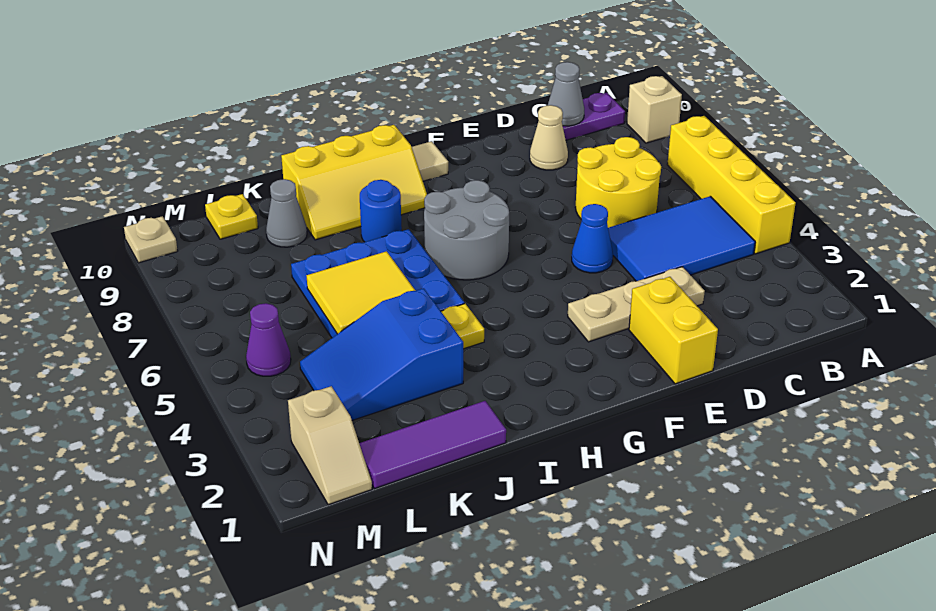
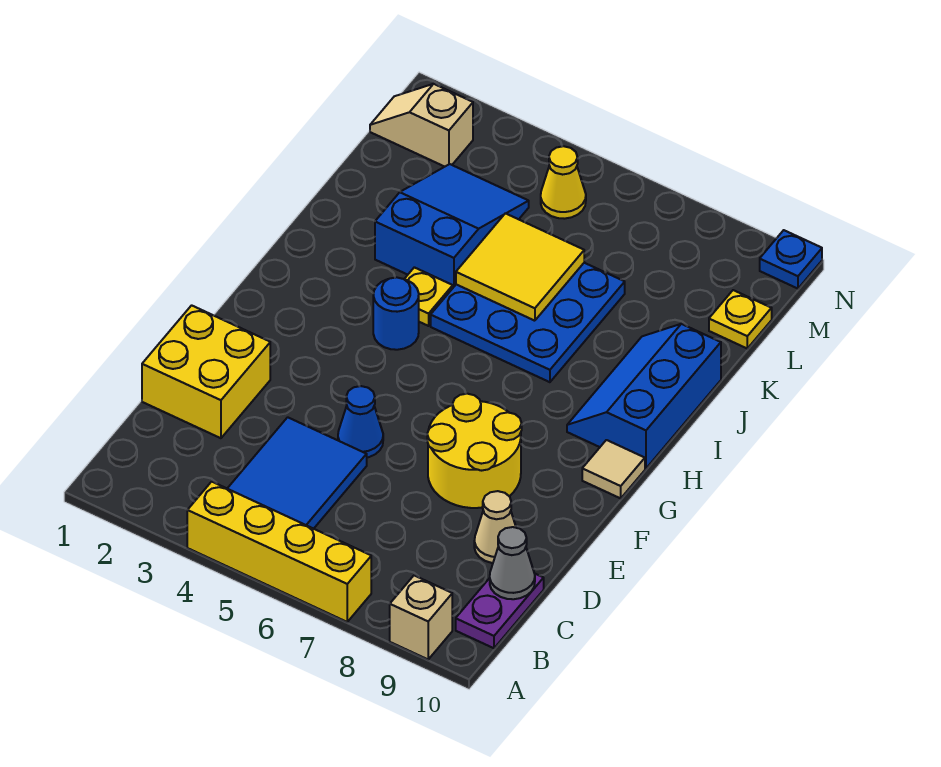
yellow 2x2 round brick [576,137,661,228] -> yellow 2x2 round brick moved to [427,394,522,508]
tan 1x3 plate [568,267,705,342] -> none
yellow 1x2 brick [629,277,718,384] -> yellow 2x2 brick [142,305,270,438]
grey 2x2 round brick [424,180,509,280] -> none
yellow 2x3 slope [281,125,427,240] -> blue 2x3 slope [567,324,721,468]
blue 1x1 round brick [360,180,402,242] -> blue 1x1 round brick moved to [373,277,419,350]
purple 1x3 tile [359,401,506,489] -> none
grey 1x1 cone [266,179,307,247] -> none
purple 1x1 cone [246,303,291,376] -> yellow 1x1 cone [541,146,586,219]
tan 1x1 plate [124,216,177,263] -> blue 1x1 plate [760,230,822,289]

